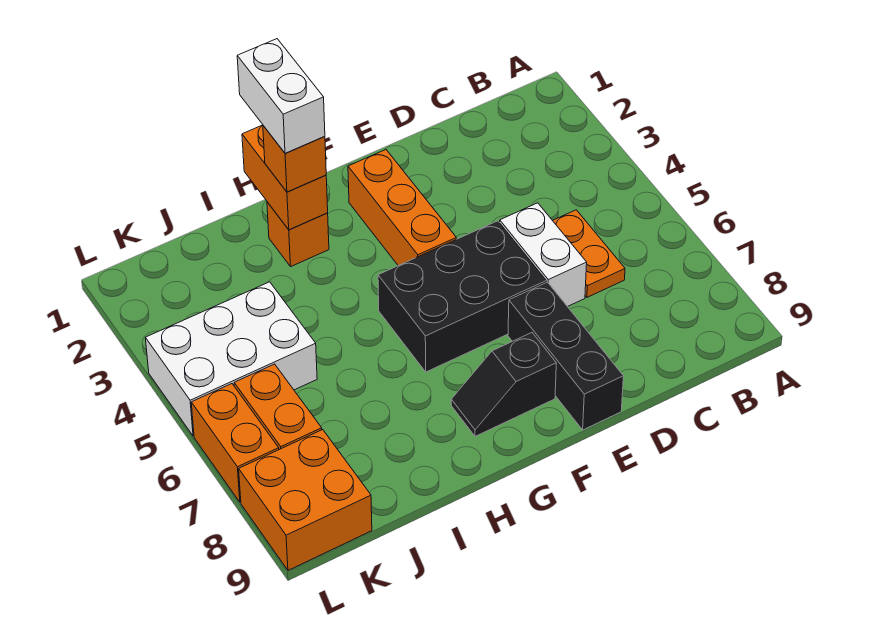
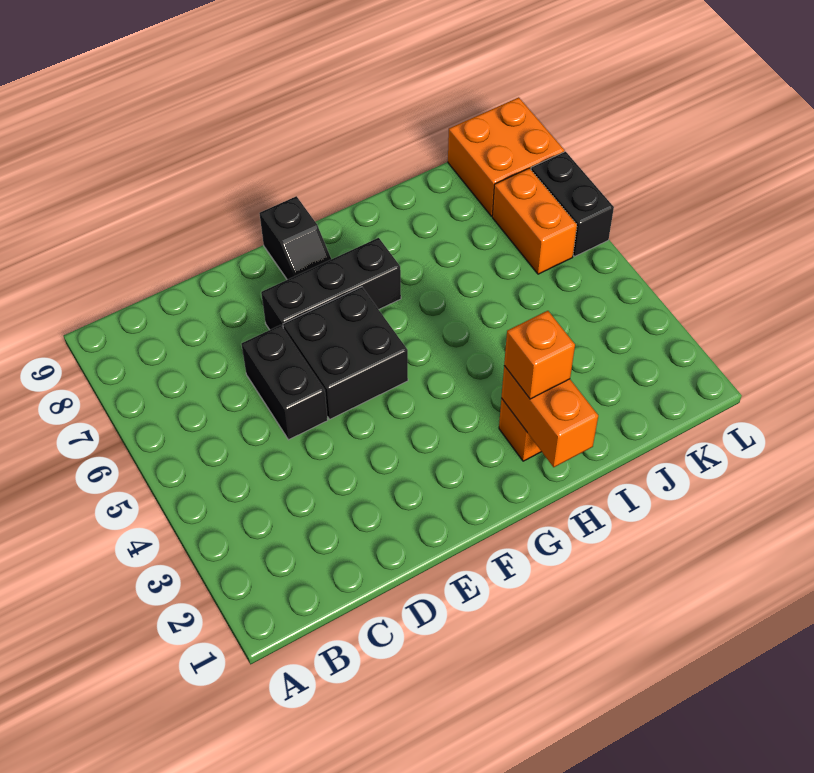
orange 1x2 plate [553,210,625,297] -> none
white 1x2 brick [500,203,587,307] -> black 1x2 brick [241,325,328,440]
black 2x3 brick [378,221,546,372] -> black 2x2 brick [283,287,408,419]
black 1x3 brick [508,282,623,430] -> black 1x3 brick turned to [261,238,401,330]
orange 1x3 brick [348,150,456,266] -> none
black 1x2 slope [451,333,556,436] -> black 1x2 slope turned to [259,196,331,280]
white 1x2 brick [237,39,325,153] -> none
white 2x3 brick [145,282,317,436] -> none
orange 1x2 brick [191,384,279,502] -> black 1x2 brick [531,152,614,257]

